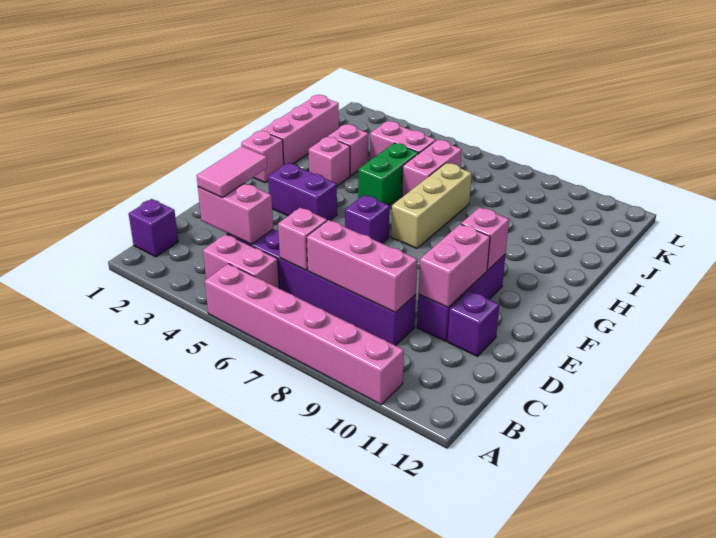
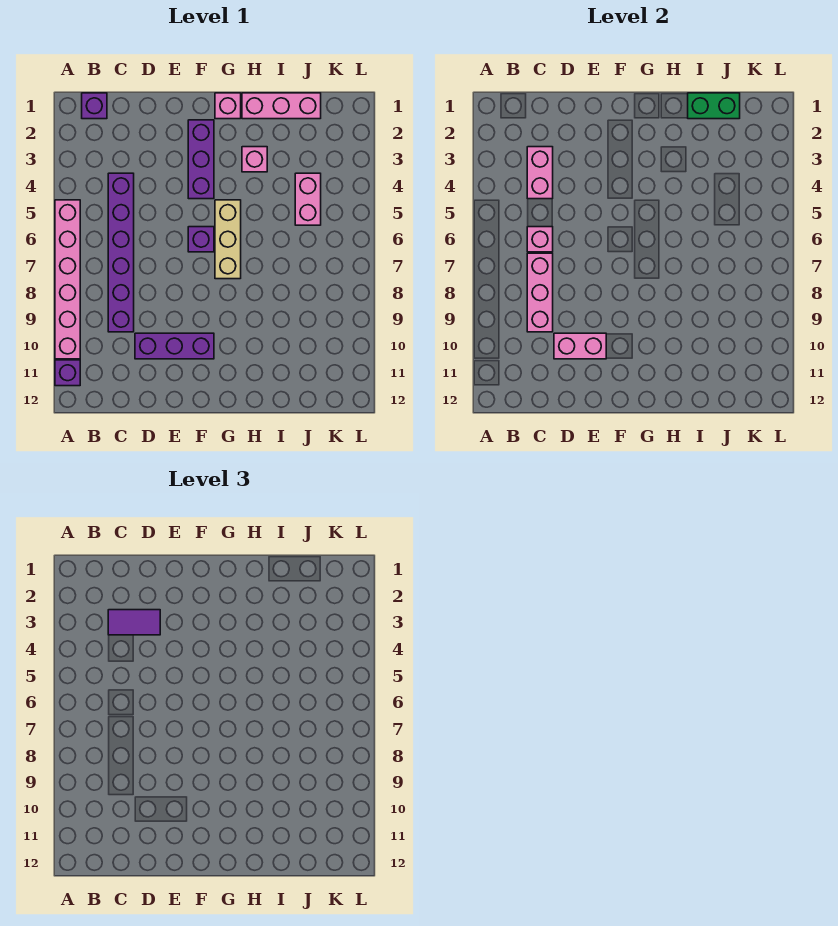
pink 1x2 brick [203,234,279,288] -> none
pink 1x2 tile [196,146,267,197] -> purple 1x2 tile [108,610,160,635]
purple 1x1 brick [448,291,499,356] -> purple 1x1 brick moved to [55,360,80,386]
purple 1x2 brick [268,163,337,221] -> purple 1x3 brick [188,120,214,199]
pink 1x1 brick [461,207,509,270] -> none
tan 1x3 brick [391,163,472,248] -> tan 1x3 brick turned to [215,200,241,279]
green 1x2 brick [358,143,419,205] -> green 1x2 brick moved to [688,93,740,119]
pink 1x1 brick [328,124,368,176] -> none
pink 1x2 brick [402,140,462,197] -> none

